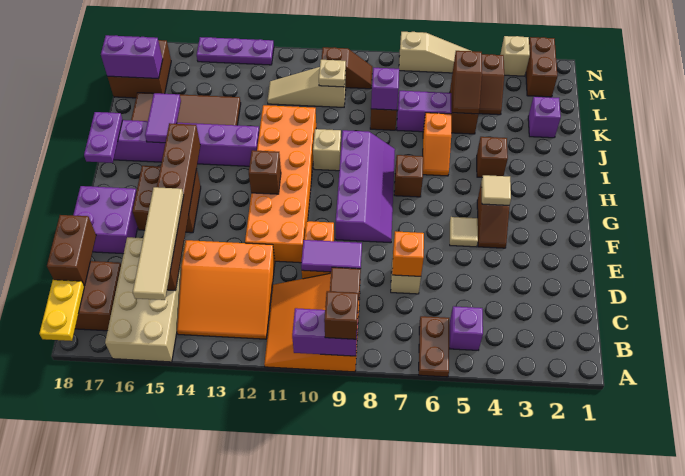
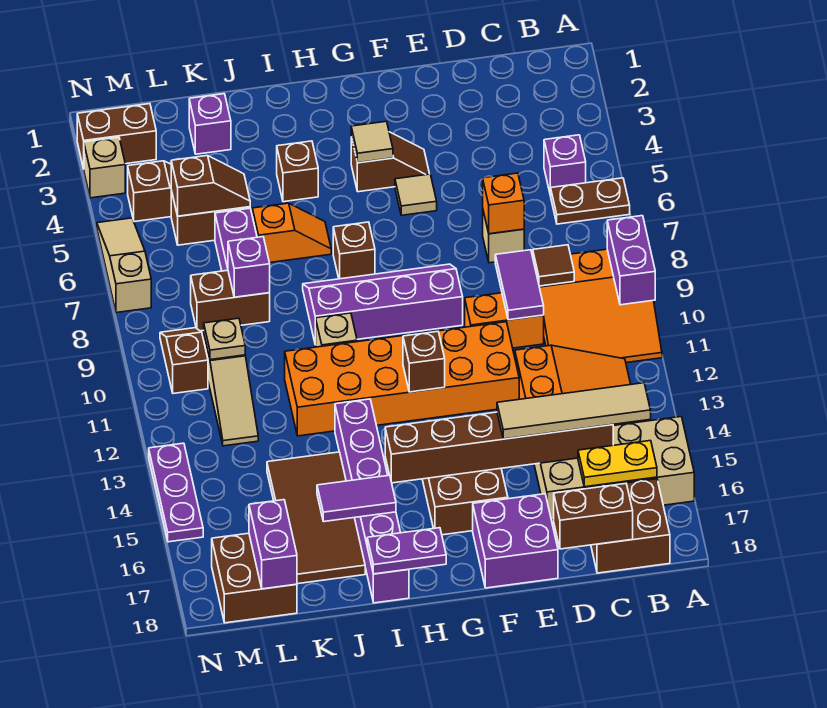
brown 1x1 brick [324,291,358,339] -> none
yellow 1x2 plate [39,280,84,341] -> yellow 1x2 plate moved to [578,441,657,487]

